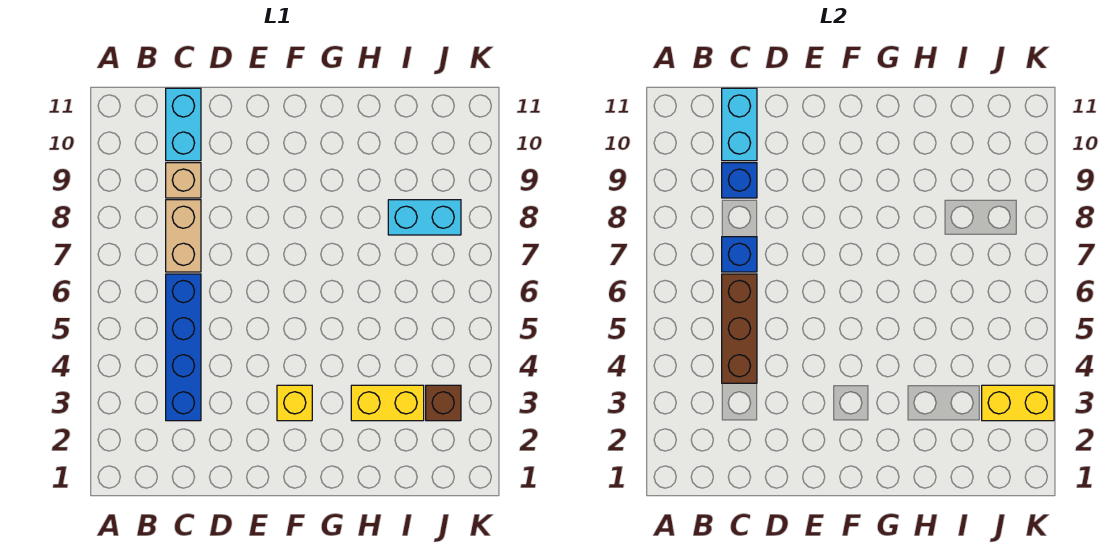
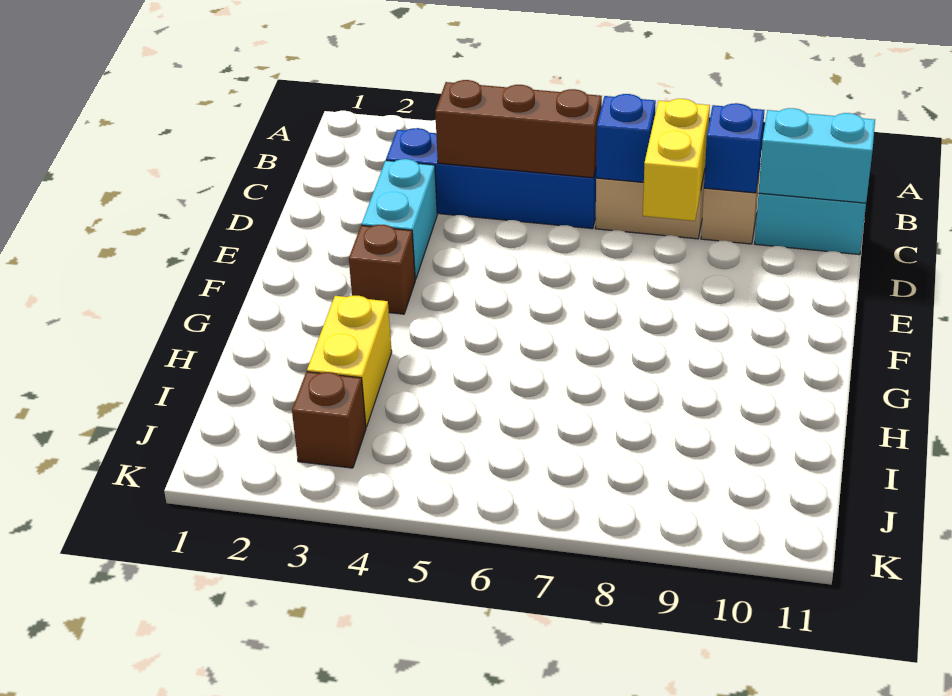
yellow 1x1 brick [277,385,312,421] -> brown 1x1 brick [349,225,415,314]
cyan 1x2 brick [388,200,461,235] -> cyan 1x2 brick moved to [362,159,437,279]
yellow 1x2 brick [982,385,1054,421] -> yellow 1x2 brick moved to [643,99,710,221]

